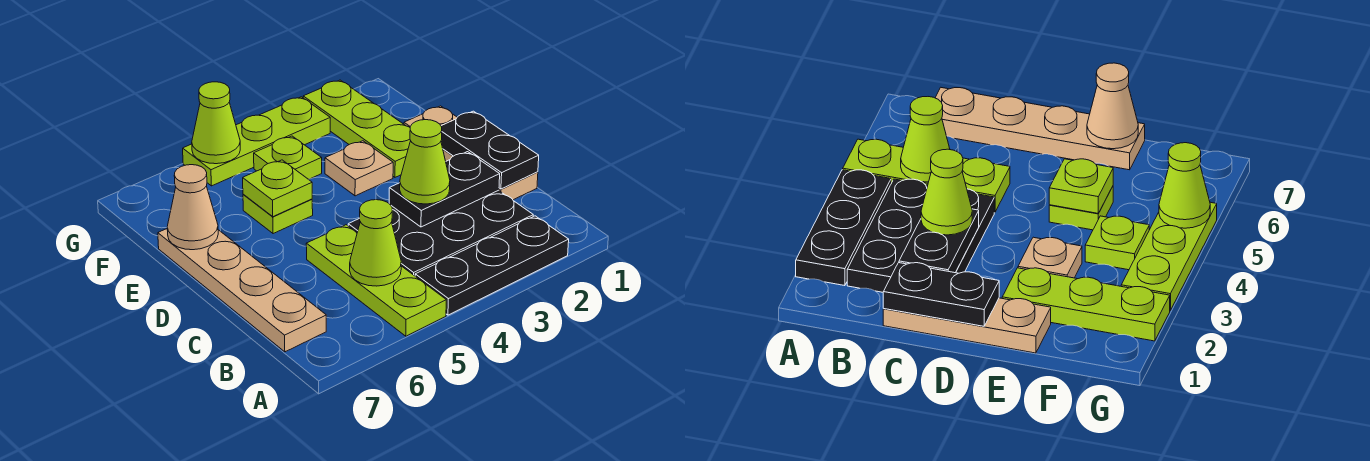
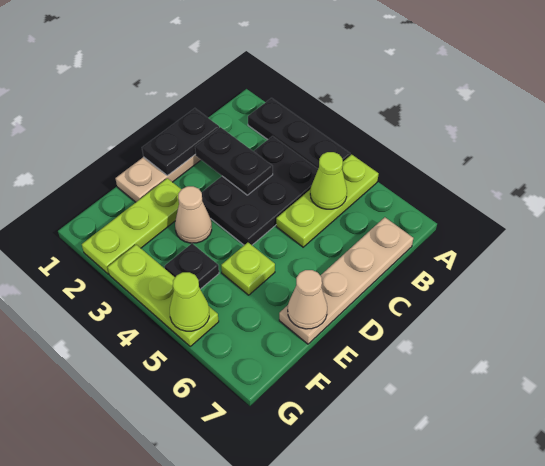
black 2x3 plate [348,190,533,276] -> black 2x3 plate turned to [201,136,318,245]
lime 1x1 cone [400,120,450,204] -> none
tan 1x1 plate [325,141,393,196] -> tan 1x1 cone [175,186,212,243]
lime 1x1 plate [243,160,312,217] -> none
lime 1x1 plate [254,136,322,179] -> black 1x1 plate [164,244,219,289]

